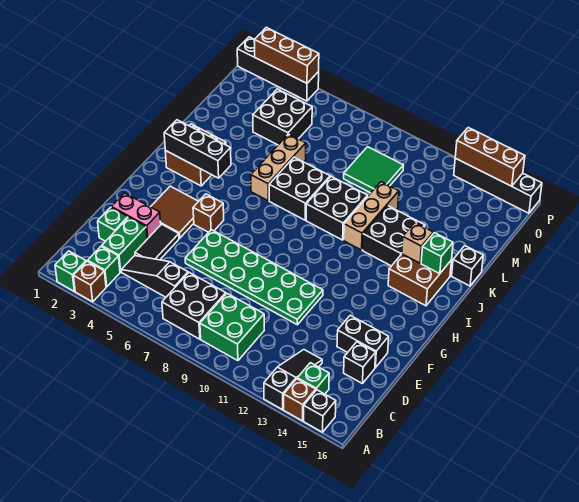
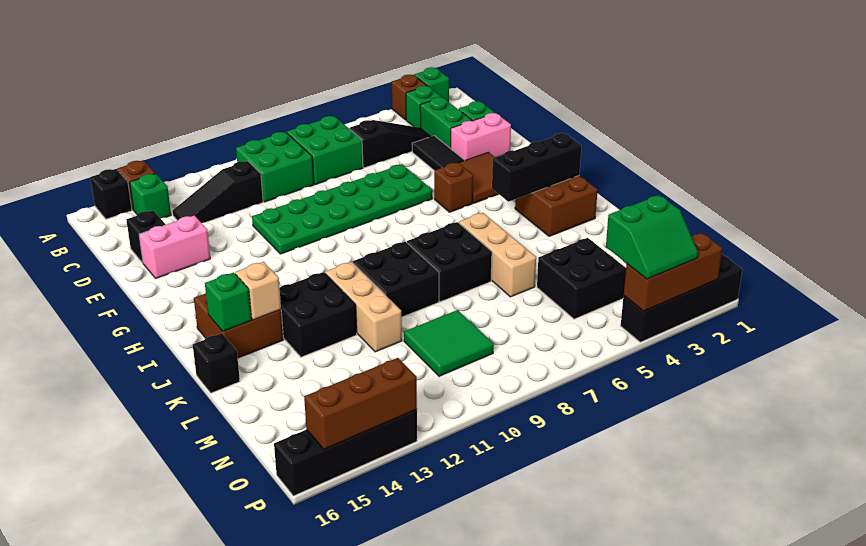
black 1x3 slope [264,350,322,410] -> black 1x3 slope turned to [173,161,263,223]
black 2x2 brick [162,273,226,339] -> green 2x2 brick [287,116,363,185]
black 1x2 brick [337,315,389,368] -> pink 1x2 brick [139,216,210,278]
none -> green 2x2 slope [606,195,698,279]

